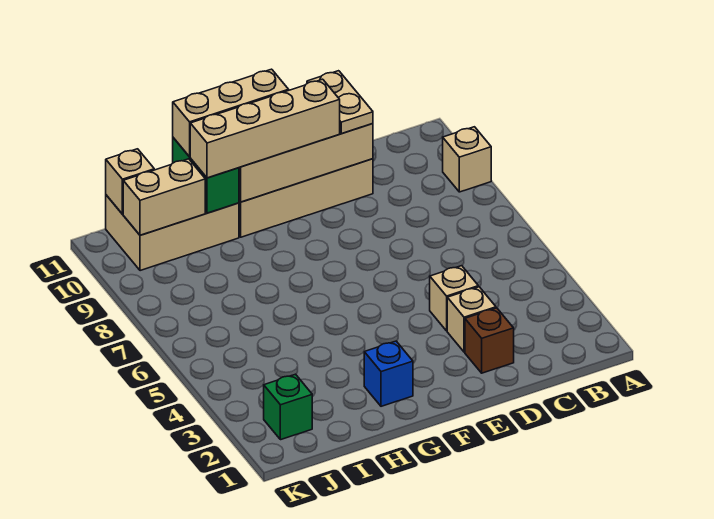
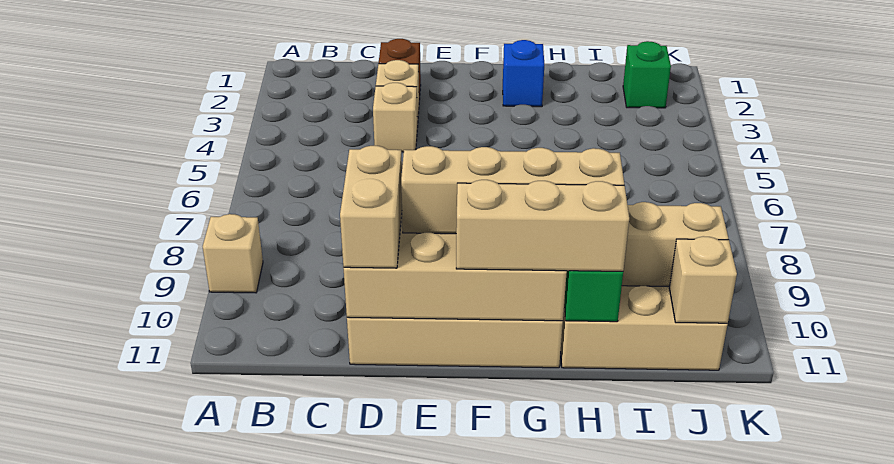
tan 1x2 plate [307,71,373,134] -> tan 1x2 brick [340,146,402,268]

